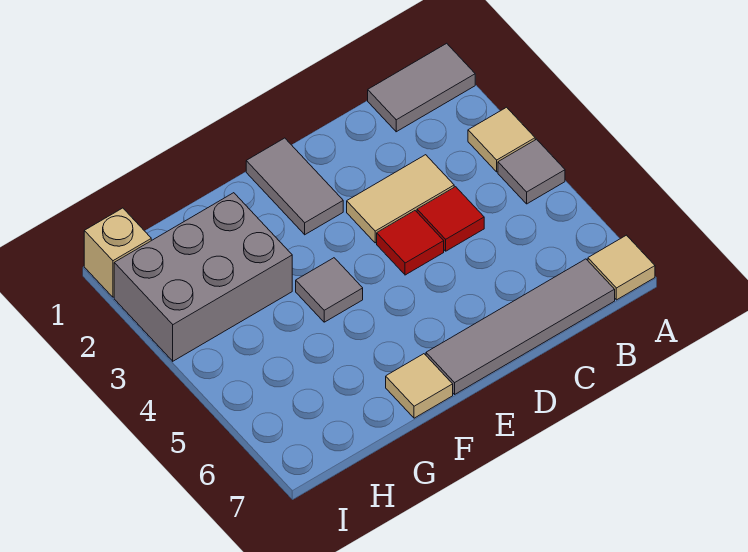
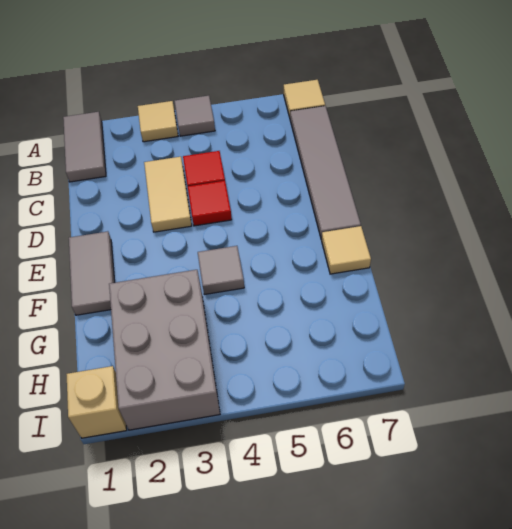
grey 1x2 tile [246,138,343,235] -> grey 1x2 tile turned to [69,231,115,315]

